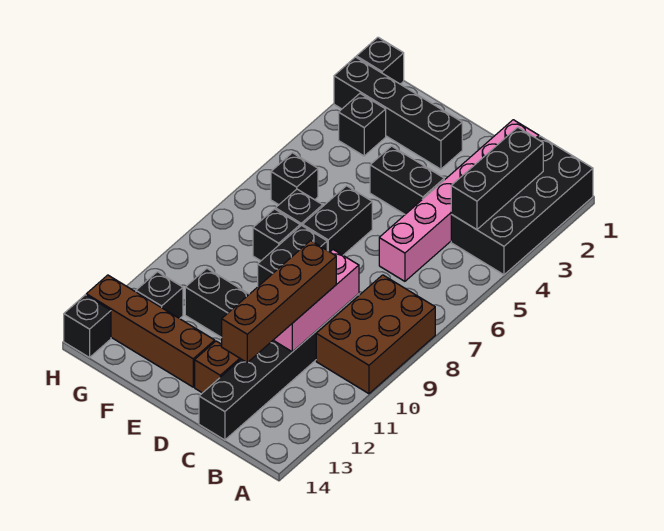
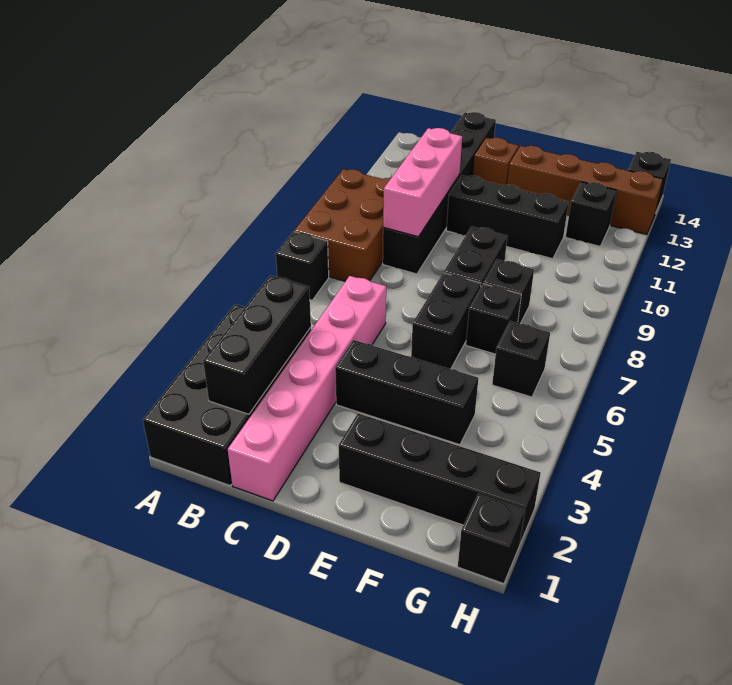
brown 1x4 brick [222,241,336,362] -> none
black 1x2 brick [370,146,444,214] -> black 1x3 brick [335,340,478,445]
black 1x1 brick [339,94,386,156] -> black 1x1 brick moved to [276,232,329,300]

